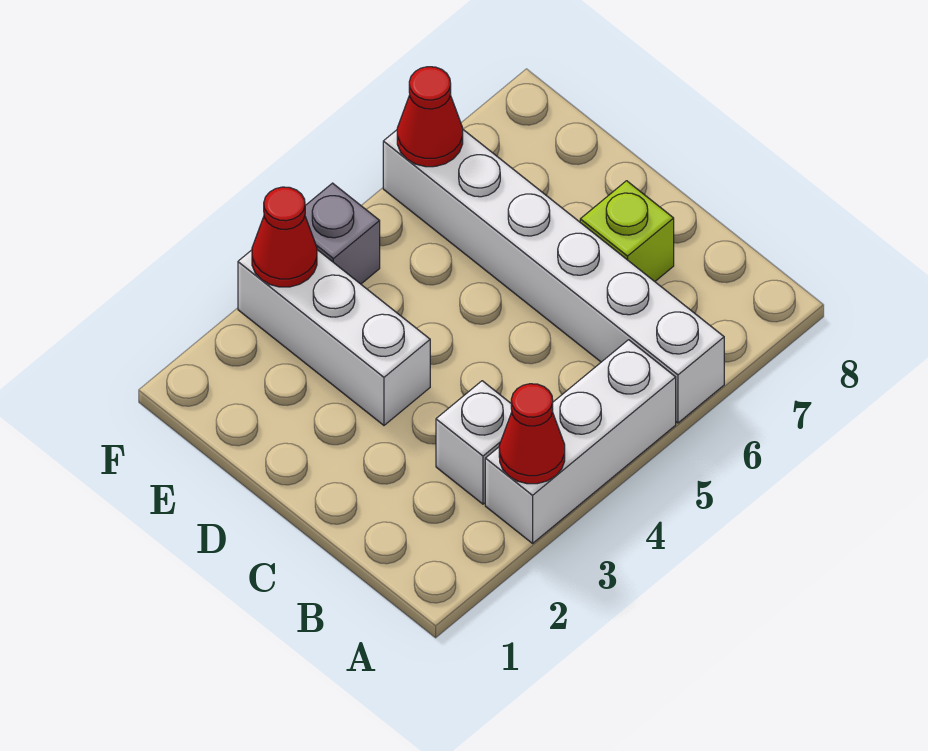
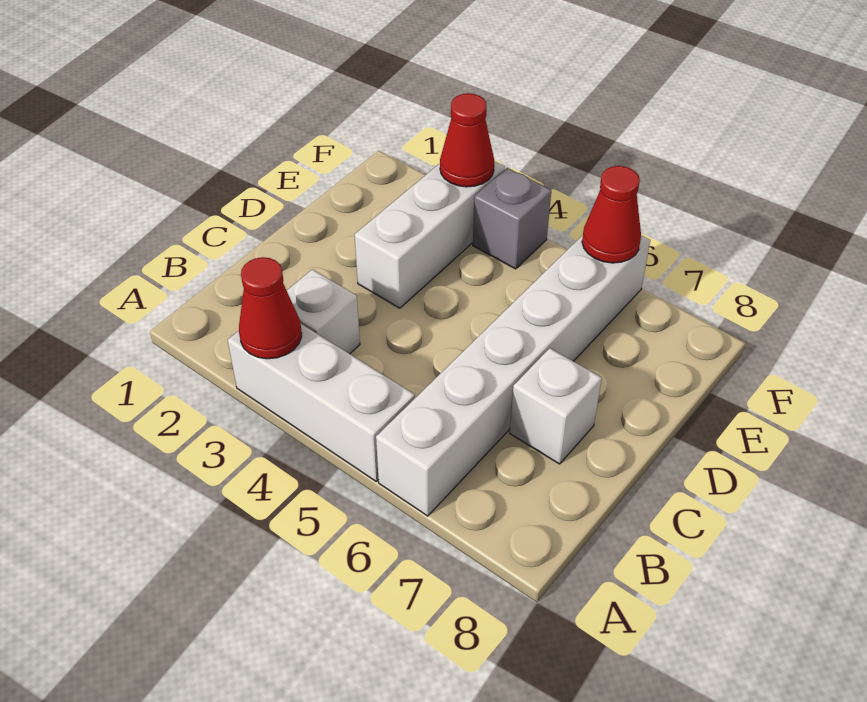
lime 1x1 brick [580,181,674,281] -> white 1x1 brick [510,348,602,464]

